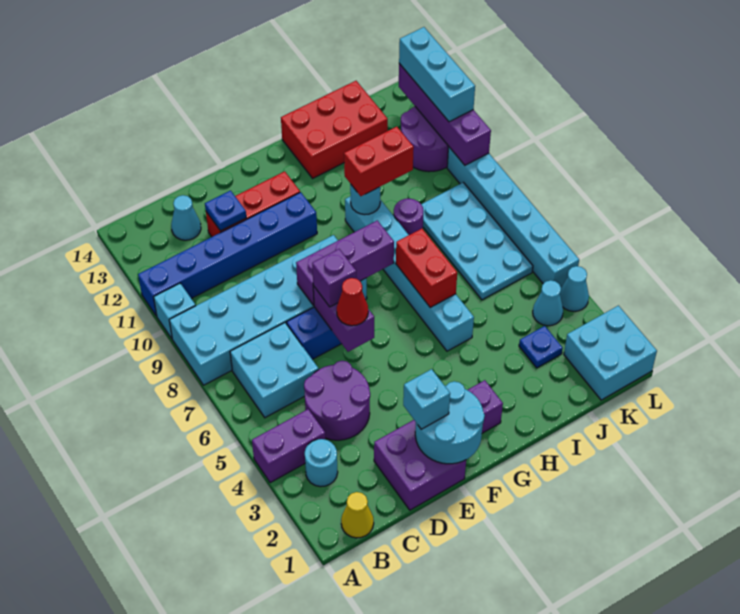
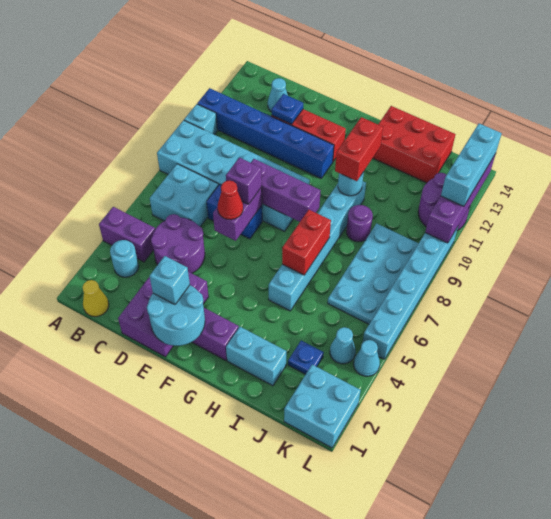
purple 2x2 brick [374,420,466,510] -> purple 2x3 brick [118,272,209,357]
none -> cyan 1x2 brick [226,327,286,386]
red 1x2 brick [344,127,414,196] -> red 1x2 brick turned to [335,117,383,181]

